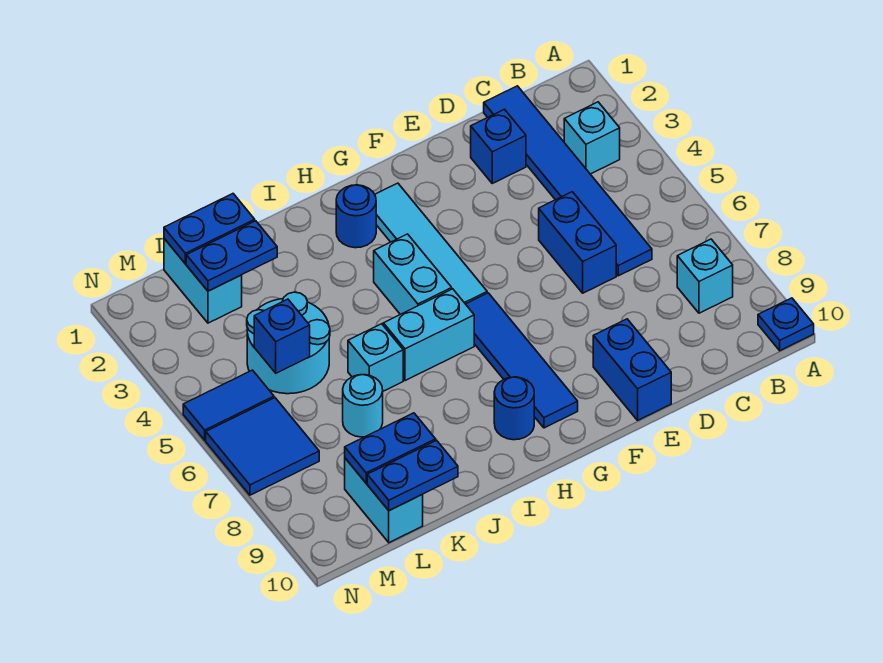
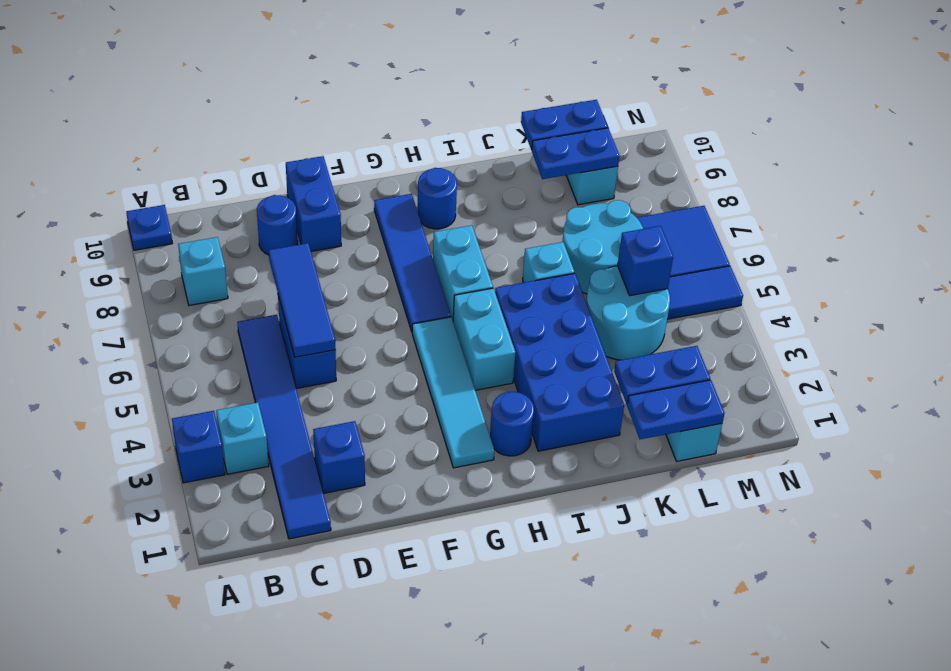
none -> blue 1x1 brick [172,411,225,483]
none -> blue 1x3 tile [269,243,336,357]
none -> blue 1x1 round brick [257,195,298,255]
cyan 1x2 brick [383,289,474,381] -> cyan 1x2 brick turned to [433,225,493,320]
none -> blue 2x4 brick [495,273,624,451]
cyan 1x1 round brick [343,375,383,437] -> cyan 2x2 round brick [562,200,643,294]

